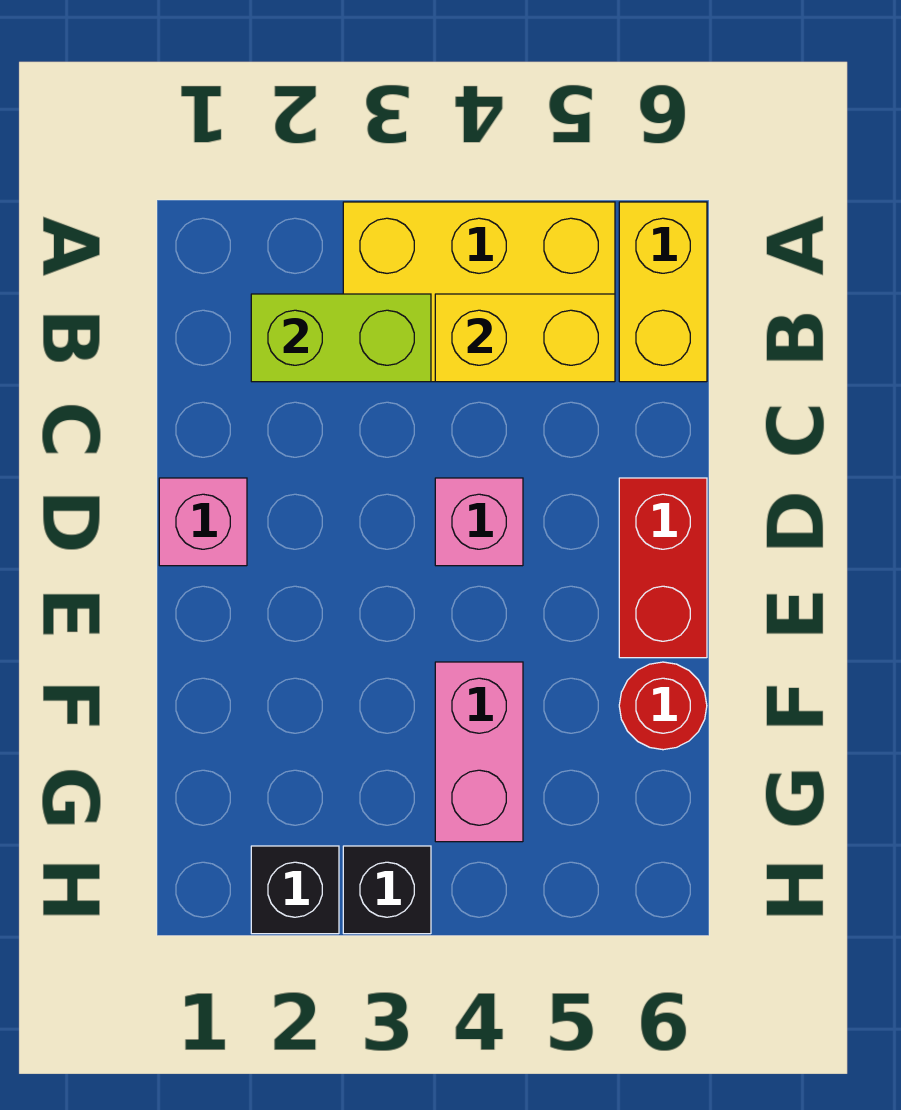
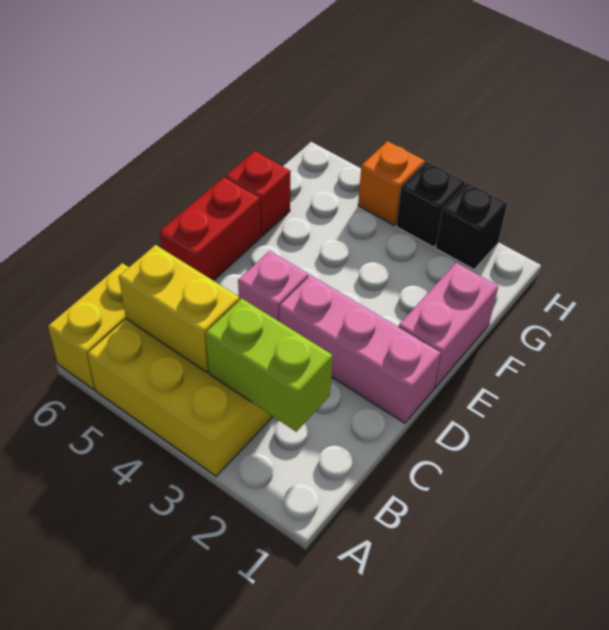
pink 1x1 brick [159,478,247,566] -> pink 1x3 brick [279,275,441,423]
pink 1x2 brick [435,662,523,842] -> pink 1x2 brick moved to [399,263,498,388]
red 1x1 round brick [619,662,707,750] -> red 1x1 brick [225,151,291,236]
none -> orange 1x1 brick [358,141,425,225]

